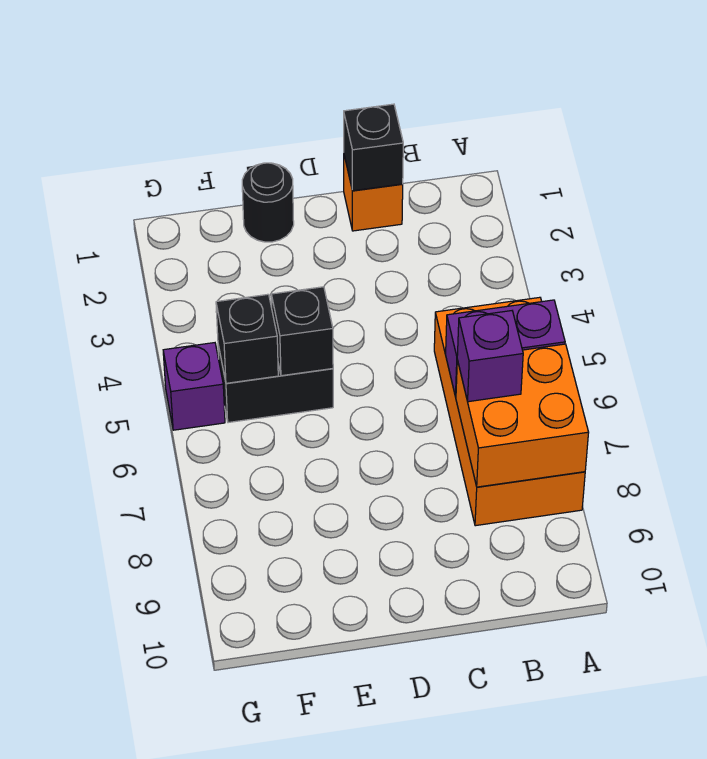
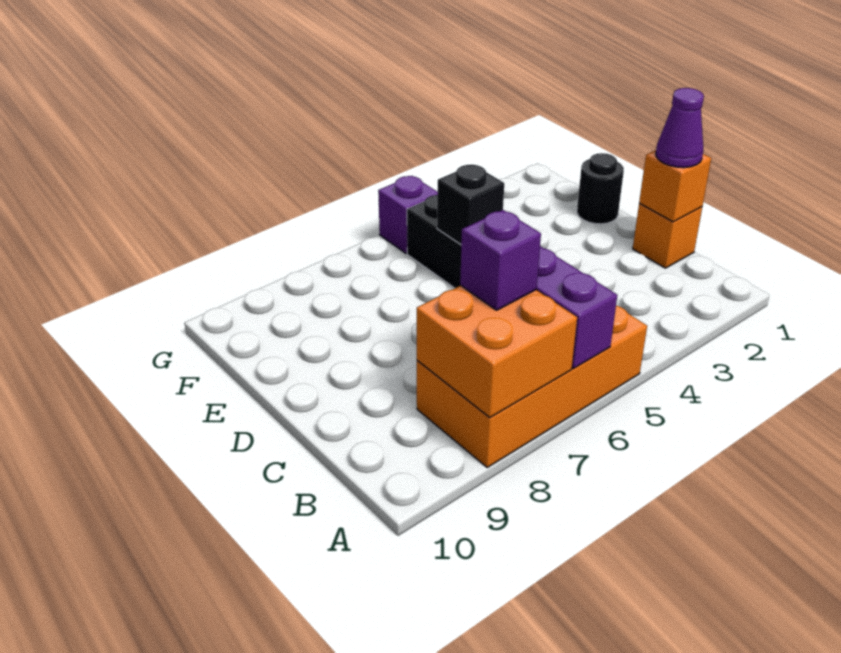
black 1x1 brick [344,104,403,191] -> orange 1x1 brick [639,150,711,222]
none -> purple 1x1 cone [656,88,704,168]
black 1x1 brick [216,294,278,383] -> none

